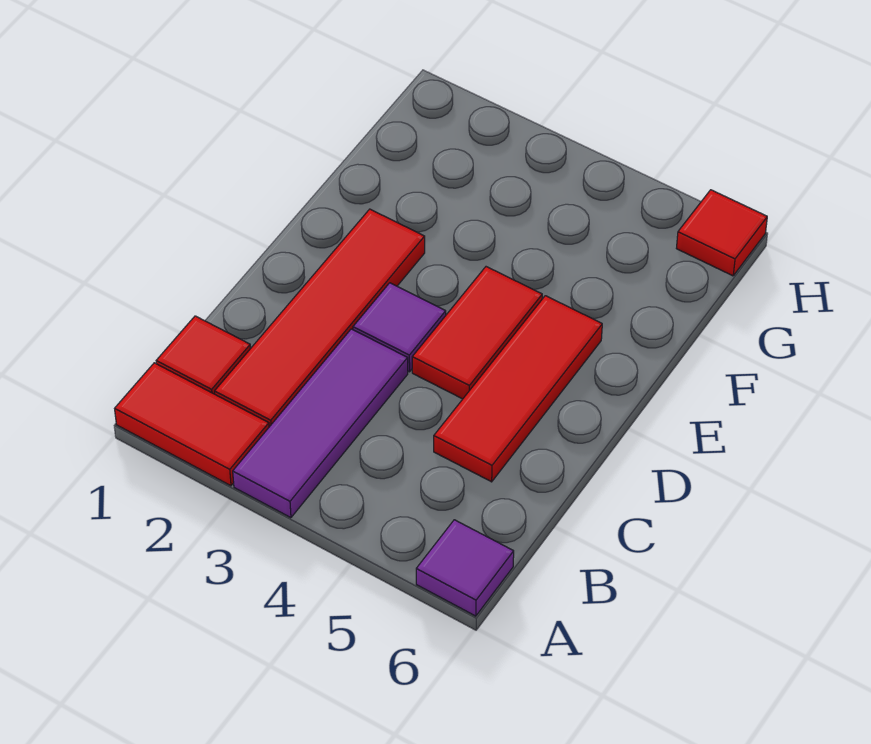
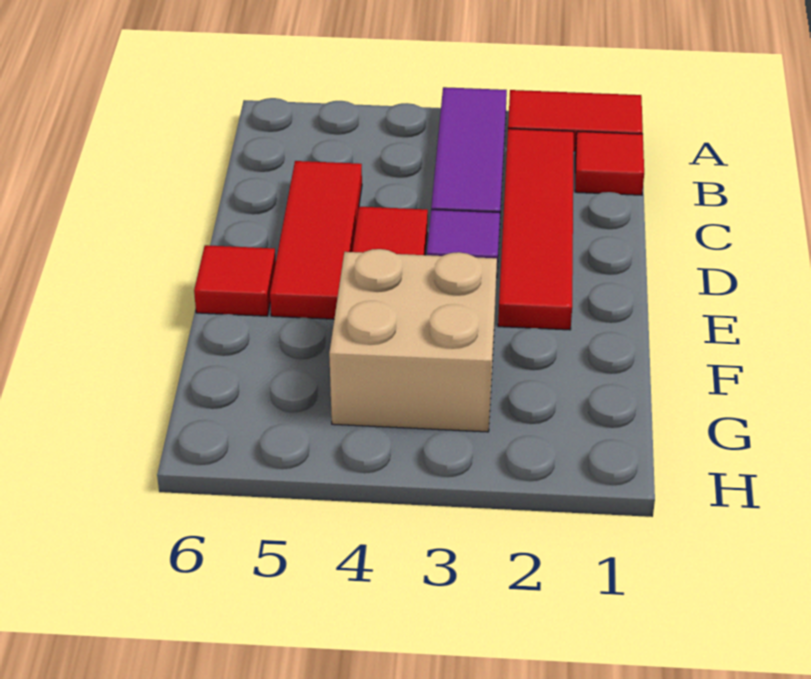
purple 1x1 tile [416,520,514,616] -> none
none -> tan 2x2 brick [329,249,497,432]
red 1x1 tile [676,190,767,276] -> red 1x1 tile moved to [194,245,276,316]

